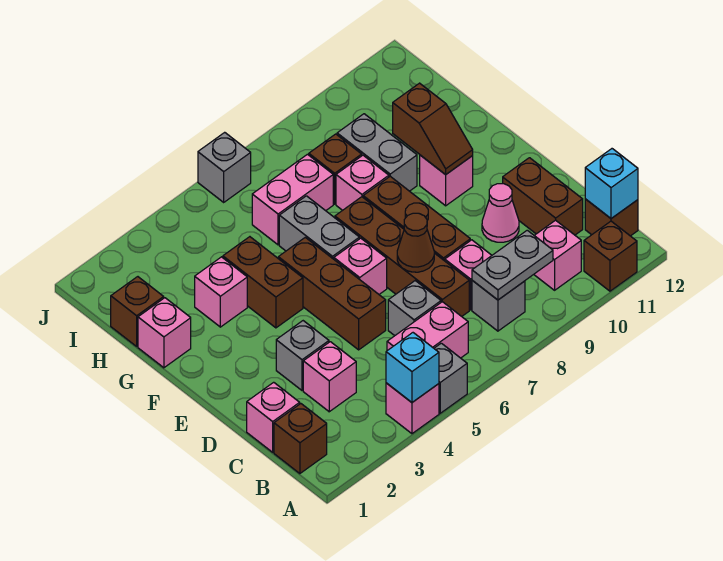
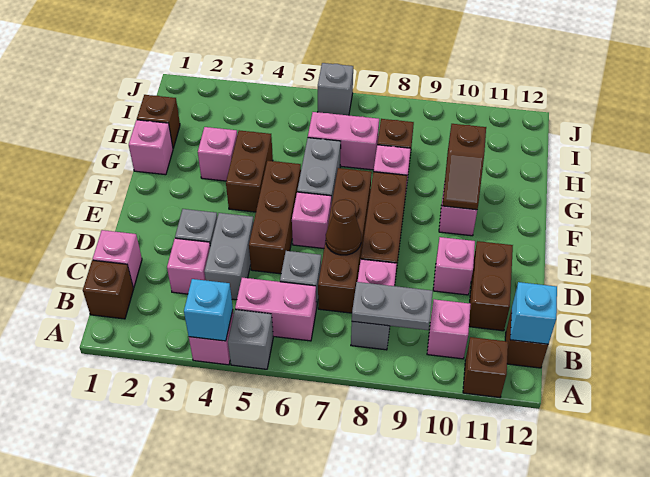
pink 1x1 cone [482,184,519,242] -> pink 1x1 brick [433,237,475,295]
grey 1x2 brick [337,114,417,191] -> grey 1x2 brick moved to [204,213,254,300]

